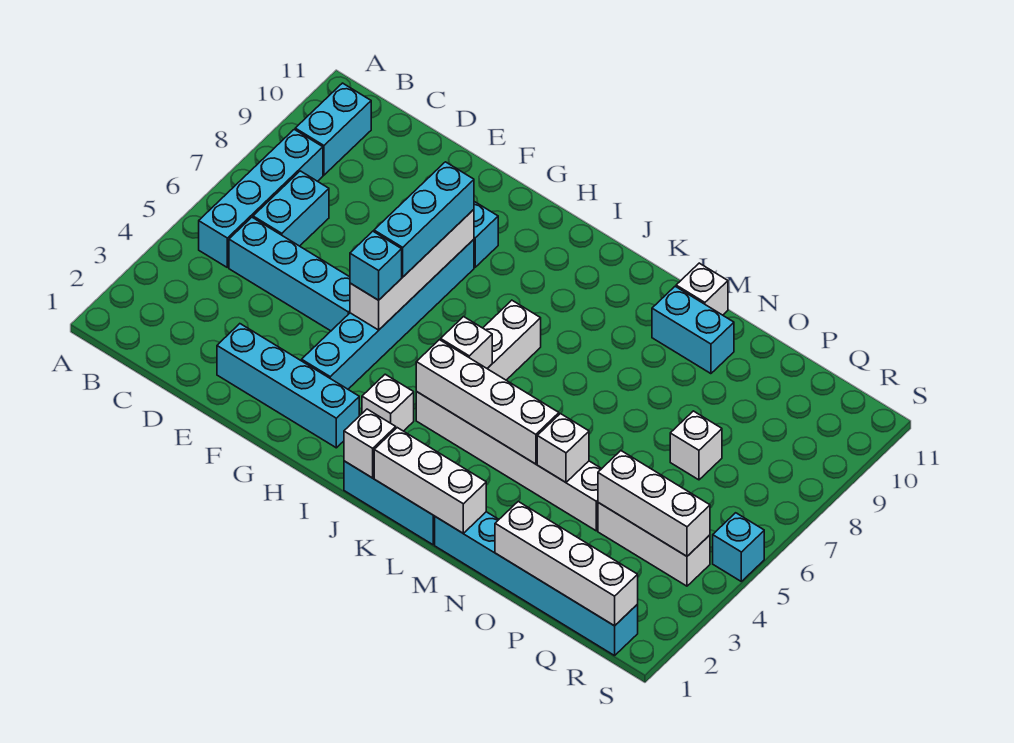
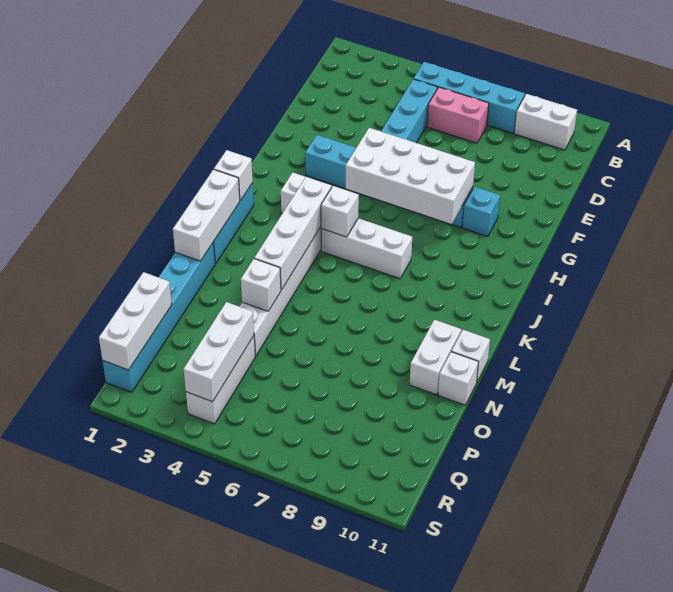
cyan 1x2 brick [295,83,371,175] -> white 1x2 brick [514,94,577,150]
cyan 1x2 brick [253,171,329,246] -> pink 1x2 brick [427,87,489,143]
cyan 1x4 brick [217,324,359,448] -> none
white 1x4 brick [350,210,474,330] -> white 2x4 brick [346,128,475,224]
cyan 1x1 brick [350,231,402,300] -> none
cyan 1x3 brick [374,162,474,277] -> none
cyan 1x2 brick [652,286,734,374] -> white 1x2 brick [410,320,461,395]
white 1x4 brick [495,502,638,626] -> white 1x3 brick [99,272,172,370]
white 1x1 brick [670,411,722,480] -> white 1x1 brick moved to [438,352,479,405]
cyan 1x1 brick [713,513,764,581] -> none

